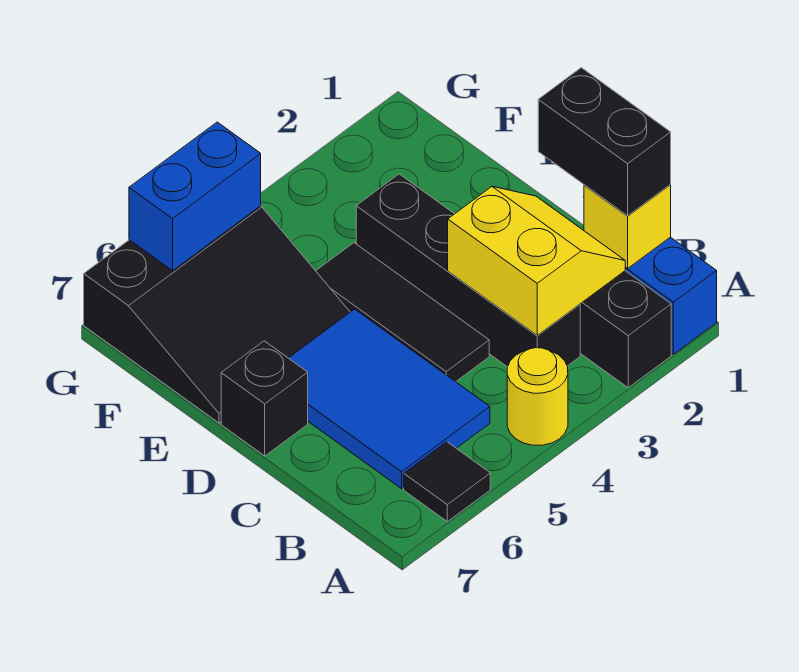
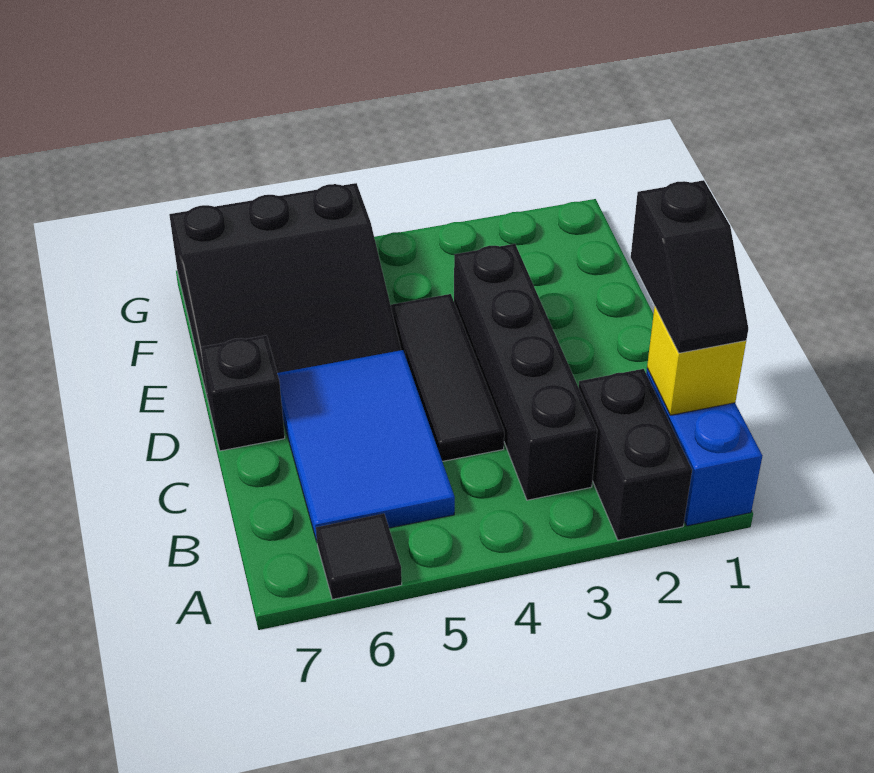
yellow 1x1 round brick [507,348,568,445] -> none
black 1x2 brick [538,68,671,216] -> black 1x2 slope [631,180,748,353]
yellow 2x2 slope [448,187,625,336] -> none
blue 1x2 brick [129,122,261,271] -> none

